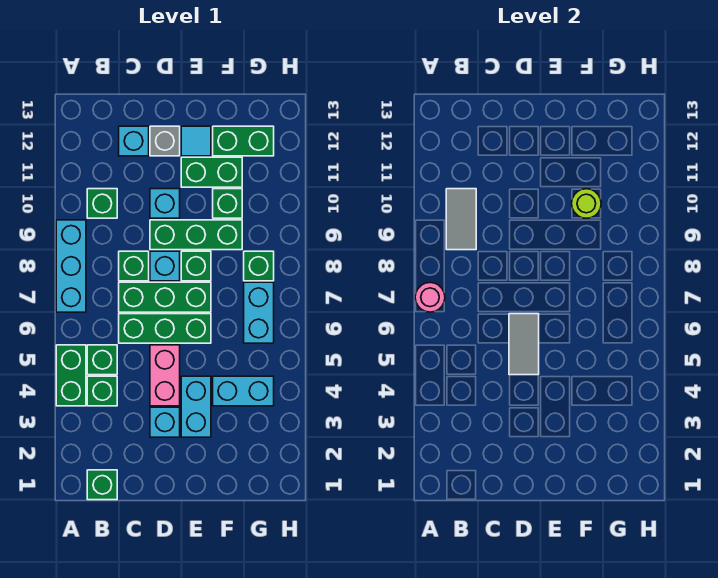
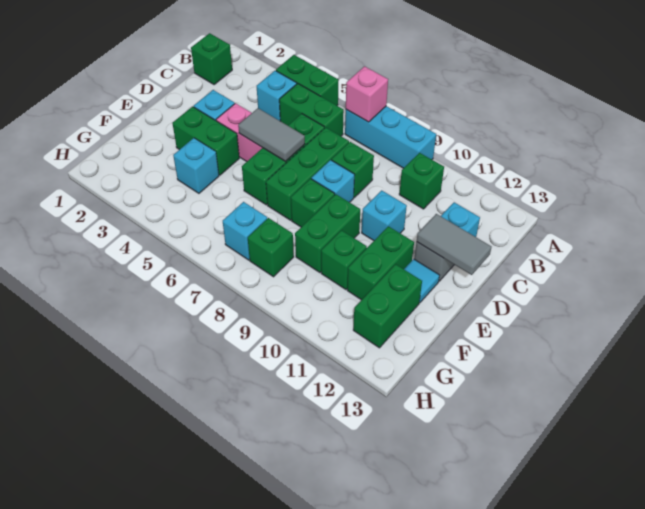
pink 1x1 round brick [415,283,445,312] -> pink 1x1 brick [346,66,388,122]
green 1x1 brick [87,376,117,406] -> cyan 1x1 brick [257,71,297,121]
green 1x1 brick [87,345,117,375] -> green 1x2 brick [279,83,344,136]
grey 1x2 tile [446,189,476,250] -> grey 1x2 tile moved to [417,214,491,275]
green 1x3 brick [150,220,242,250] -> green 1x2 brick [295,194,360,272]
cyan 1x2 brick [181,376,211,437] -> green 1x2 brick [172,107,239,175]
cyan 1x2 brick [213,376,274,406] -> cyan 1x1 brick [173,138,219,193]
lime 1x1 round brick [572,189,601,218] -> none
cyan 1x2 brick [244,282,274,343] -> cyan 1x1 brick [223,202,267,260]

